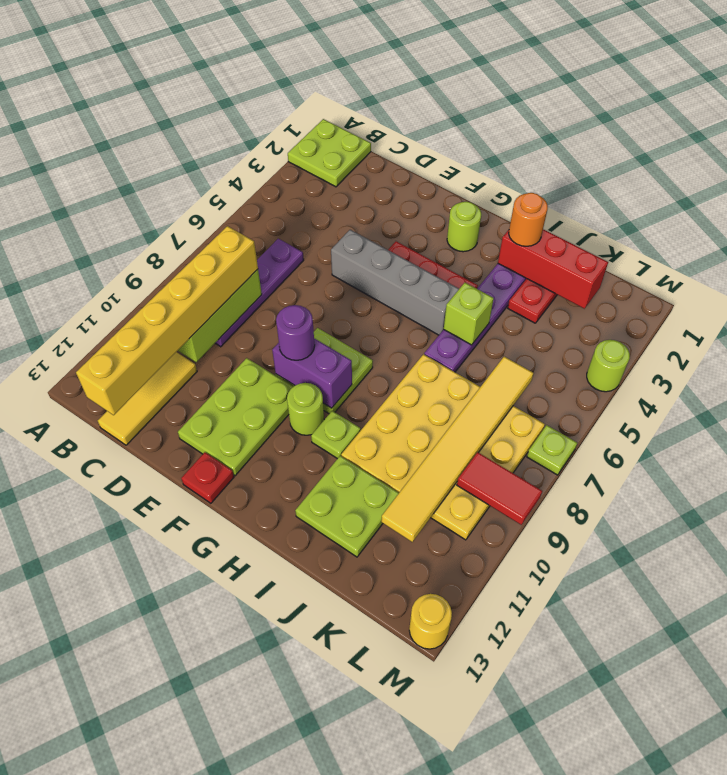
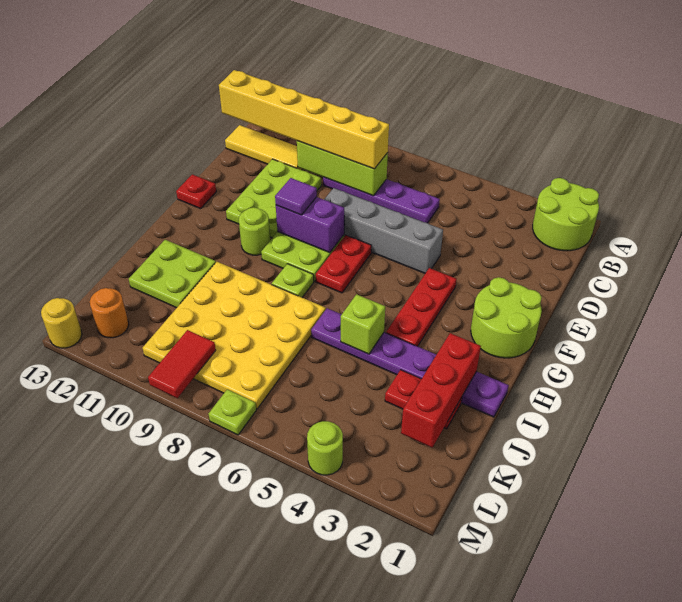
lime 2x2 plate [288,119,371,187] -> lime 2x2 round brick [533,178,599,251]
grey 1x4 brick [331,230,459,335] -> grey 1x4 brick turned to [324,188,443,273]
lime 2x3 plate [178,358,293,476] -> lime 2x3 plate turned to [226,159,321,238]
none -> red 1x2 plate [316,235,372,293]
purple 1x2 brick [272,338,352,408] -> purple 1x2 brick turned to [276,197,344,253]
purple 1x1 round brick [276,305,315,360] -> purple 1x1 tile [275,178,317,215]
lime 1x1 round brick [447,202,481,252] -> lime 2x2 round brick [471,277,542,358]
lime 1x1 plate [311,411,361,459] -> lime 1x1 plate moved to [272,264,314,297]
orange 1x1 round brick [509,193,548,246] -> orange 1x1 round brick moved to [90,288,129,338]
yellow 1x6 tile [381,357,533,542] -> none

